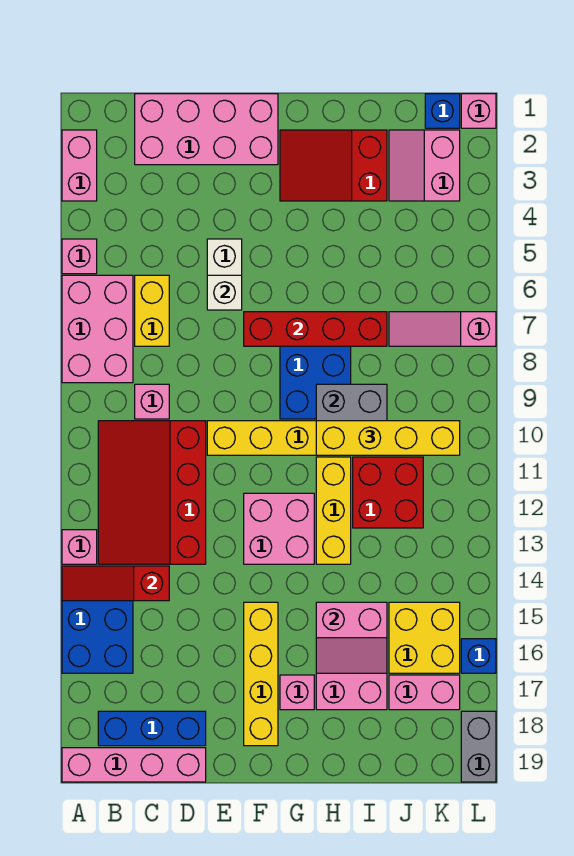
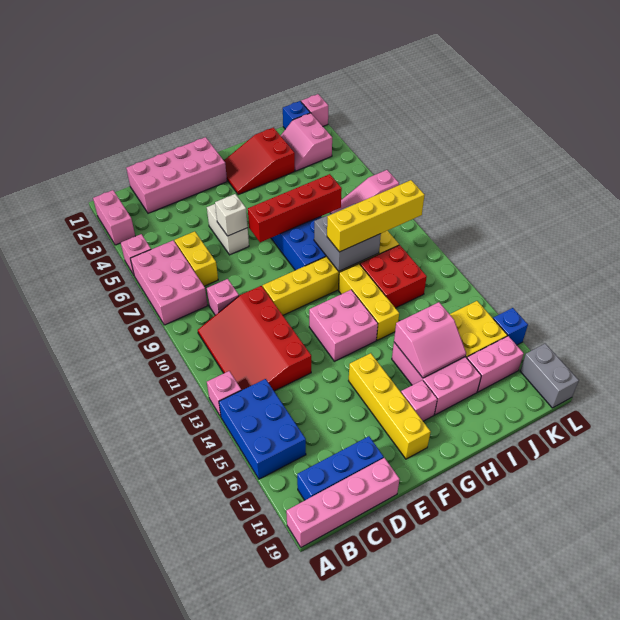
red 1x3 slope [62,566,169,601] -> none

